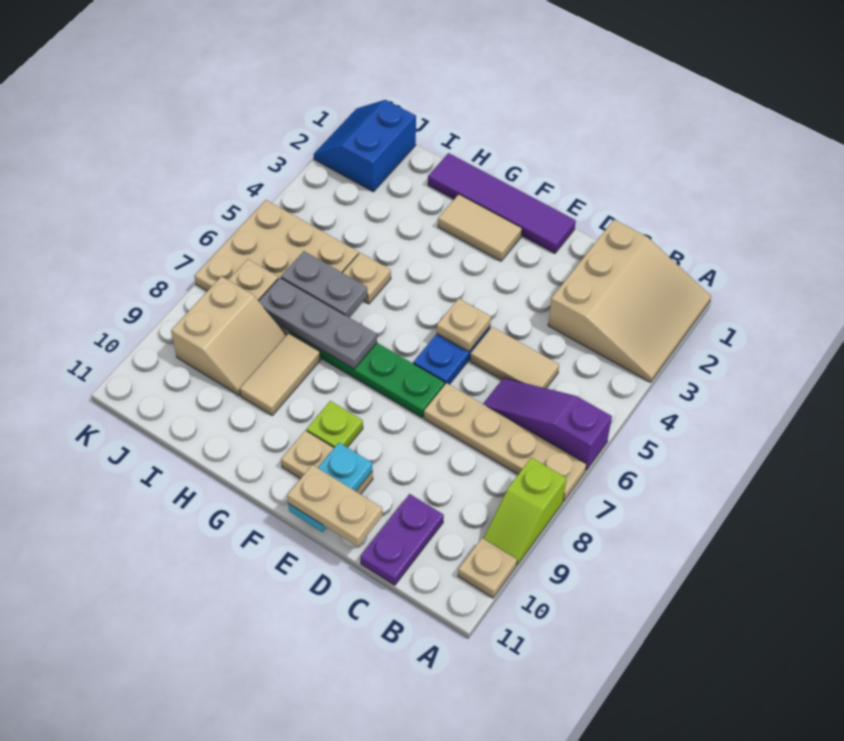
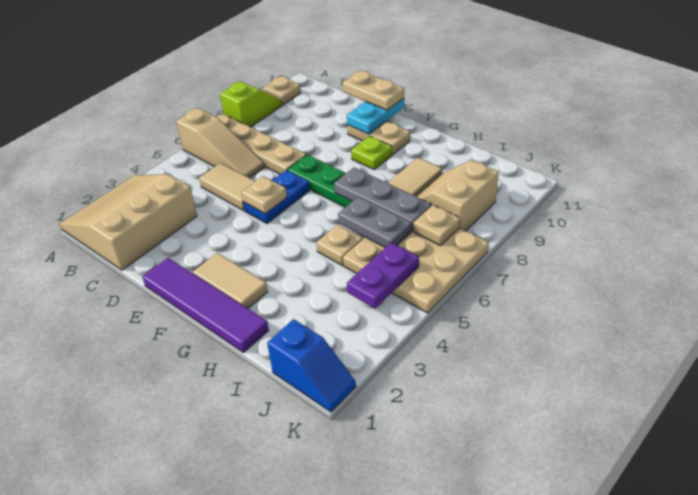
purple 1x3 slope [483,378,612,470] -> tan 1x3 slope [176,108,264,178]
purple 1x2 plate [360,494,444,585] -> purple 1x2 plate moved to [347,243,419,308]
blue 2x2 slope [314,100,416,192] -> blue 1x2 slope [267,319,356,412]

